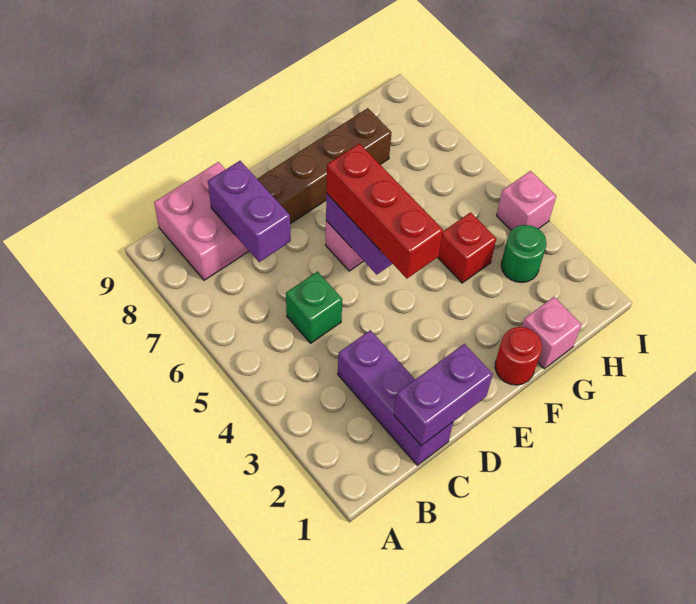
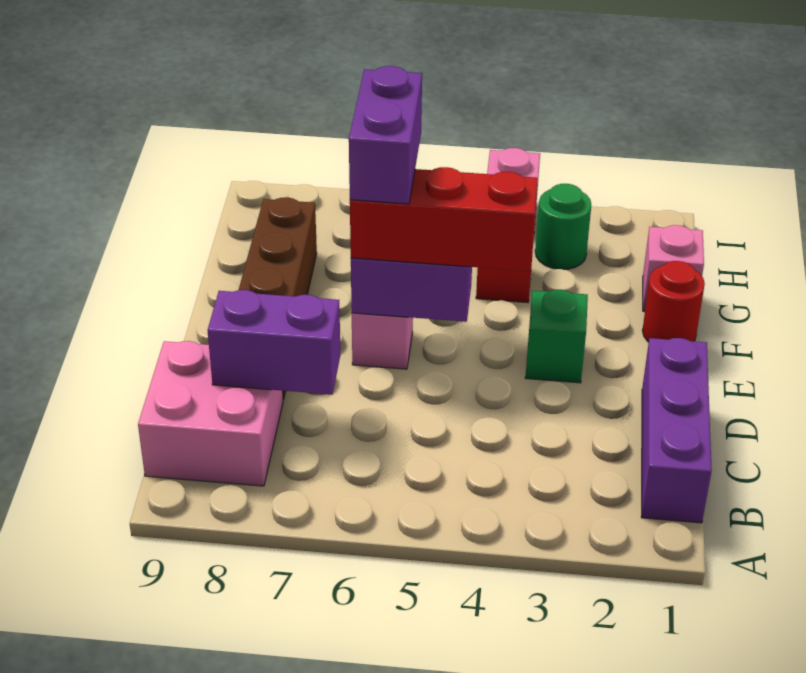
purple 1x3 brick [338,330,453,465] -> purple 1x3 brick turned to [641,338,712,523]
purple 1x2 brick [394,344,493,446] -> purple 1x2 brick moved to [349,66,422,204]
green 1x1 brick [286,272,342,343] -> green 1x1 brick moved to [525,290,588,383]

